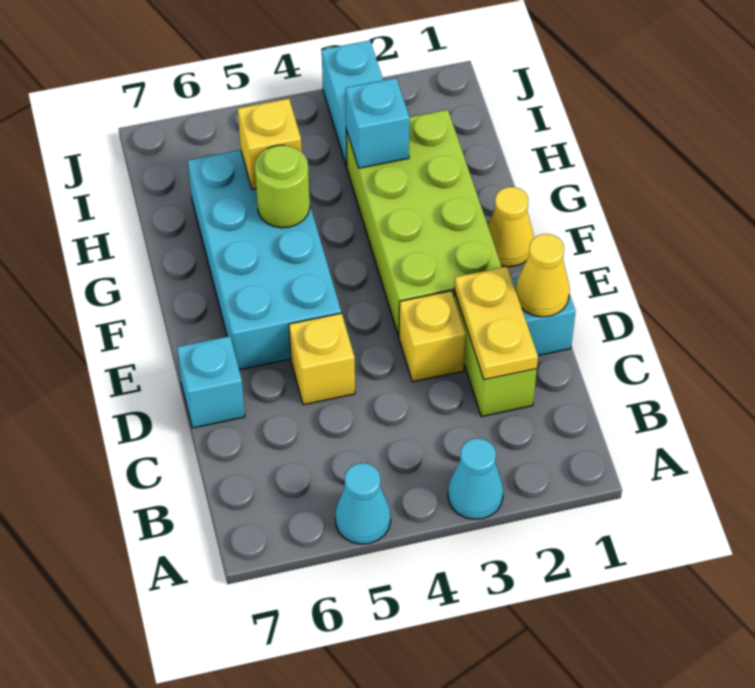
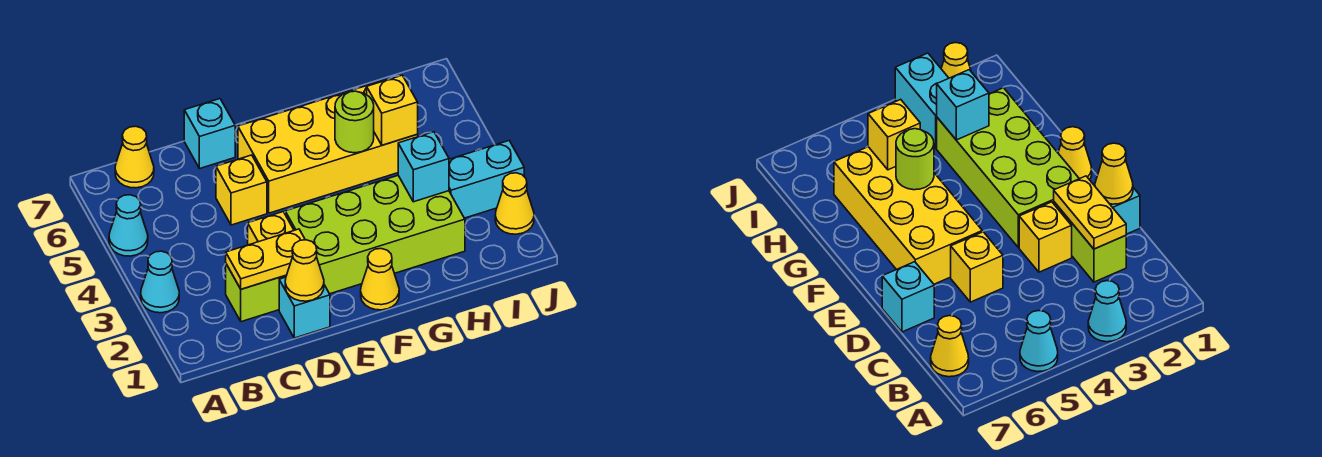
none -> yellow 1x1 cone [115,126,154,188]
cyan 2x4 brick [188,150,341,370] -> yellow 2x4 brick [238,79,418,213]
none -> yellow 1x1 cone [495,173,534,234]

